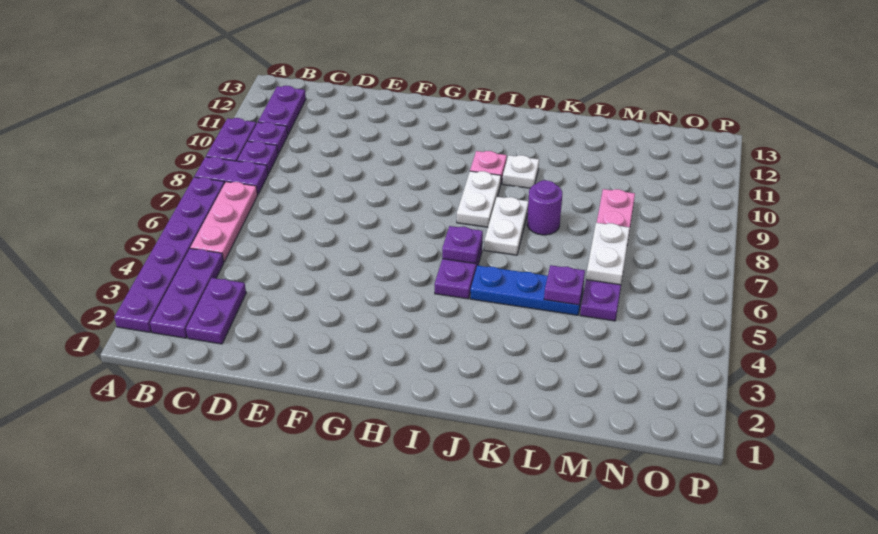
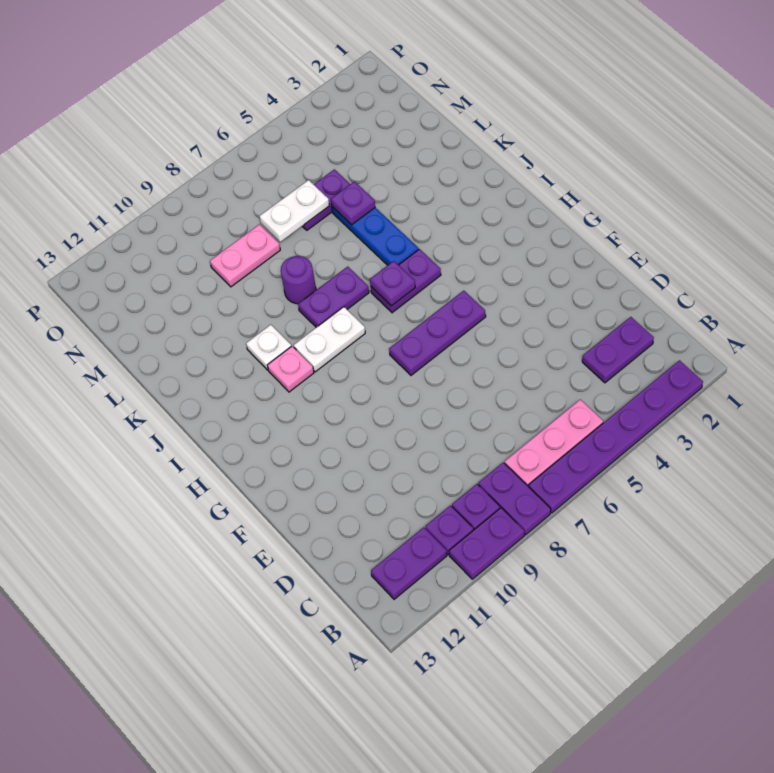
purple 1x3 plate [150,248,224,338] -> purple 1x3 plate moved to [389,291,486,375]
white 1x2 plate [484,197,528,255] -> purple 1x2 plate [298,267,369,327]

